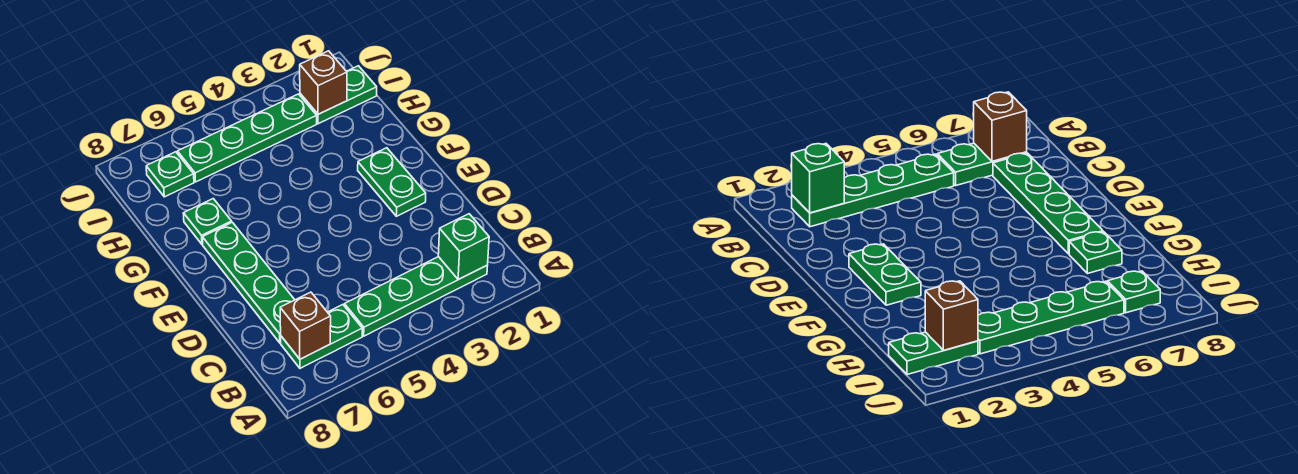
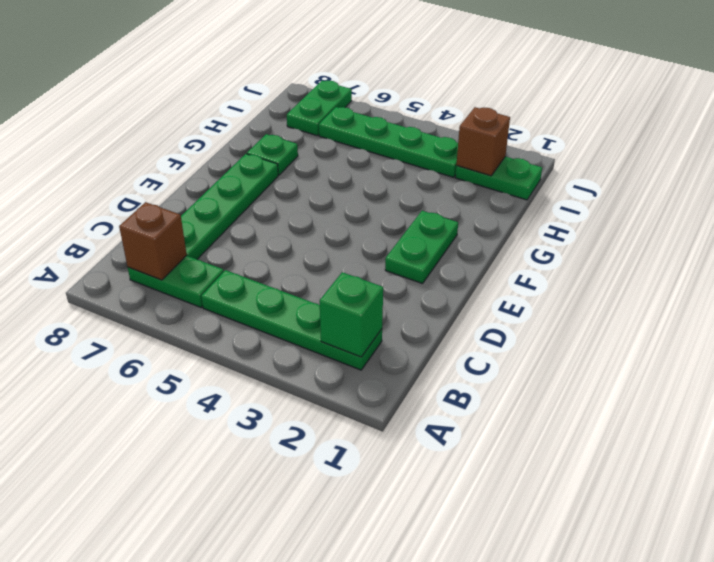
green 1x1 plate [146,152,194,197] -> green 1x2 plate [287,81,352,136]

